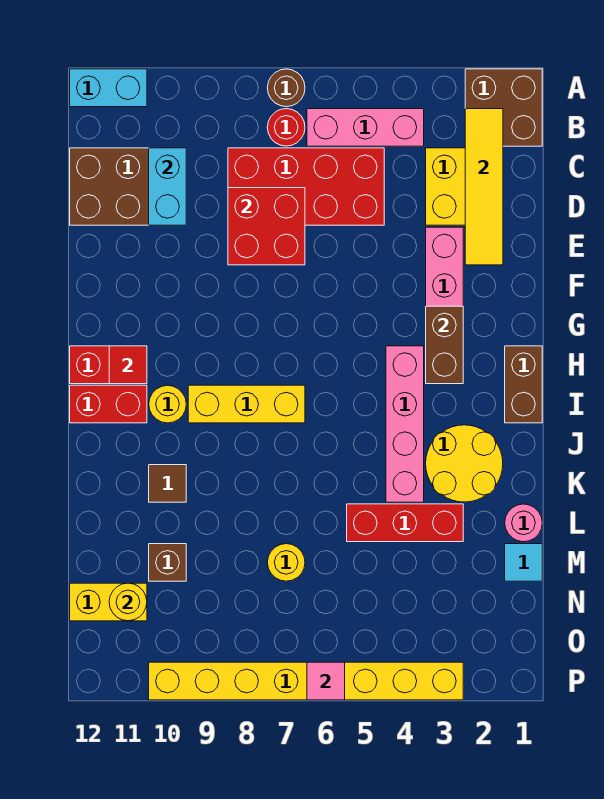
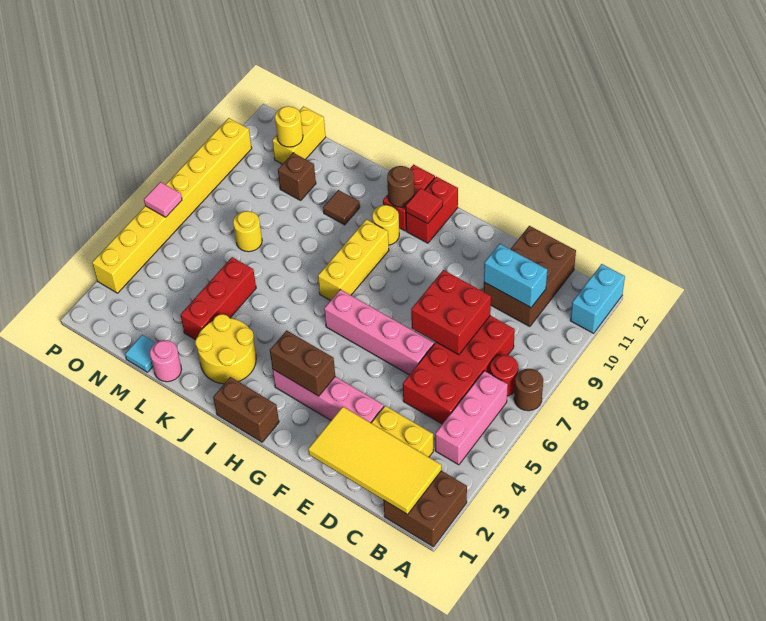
yellow 1x4 tile [465,109,503,265] -> yellow 2x4 tile [308,407,441,515]
pink 1x4 brick [386,346,424,502] -> pink 1x4 brick moved to [324,290,434,375]
none -> brown 1x1 round brick [387,166,414,207]

